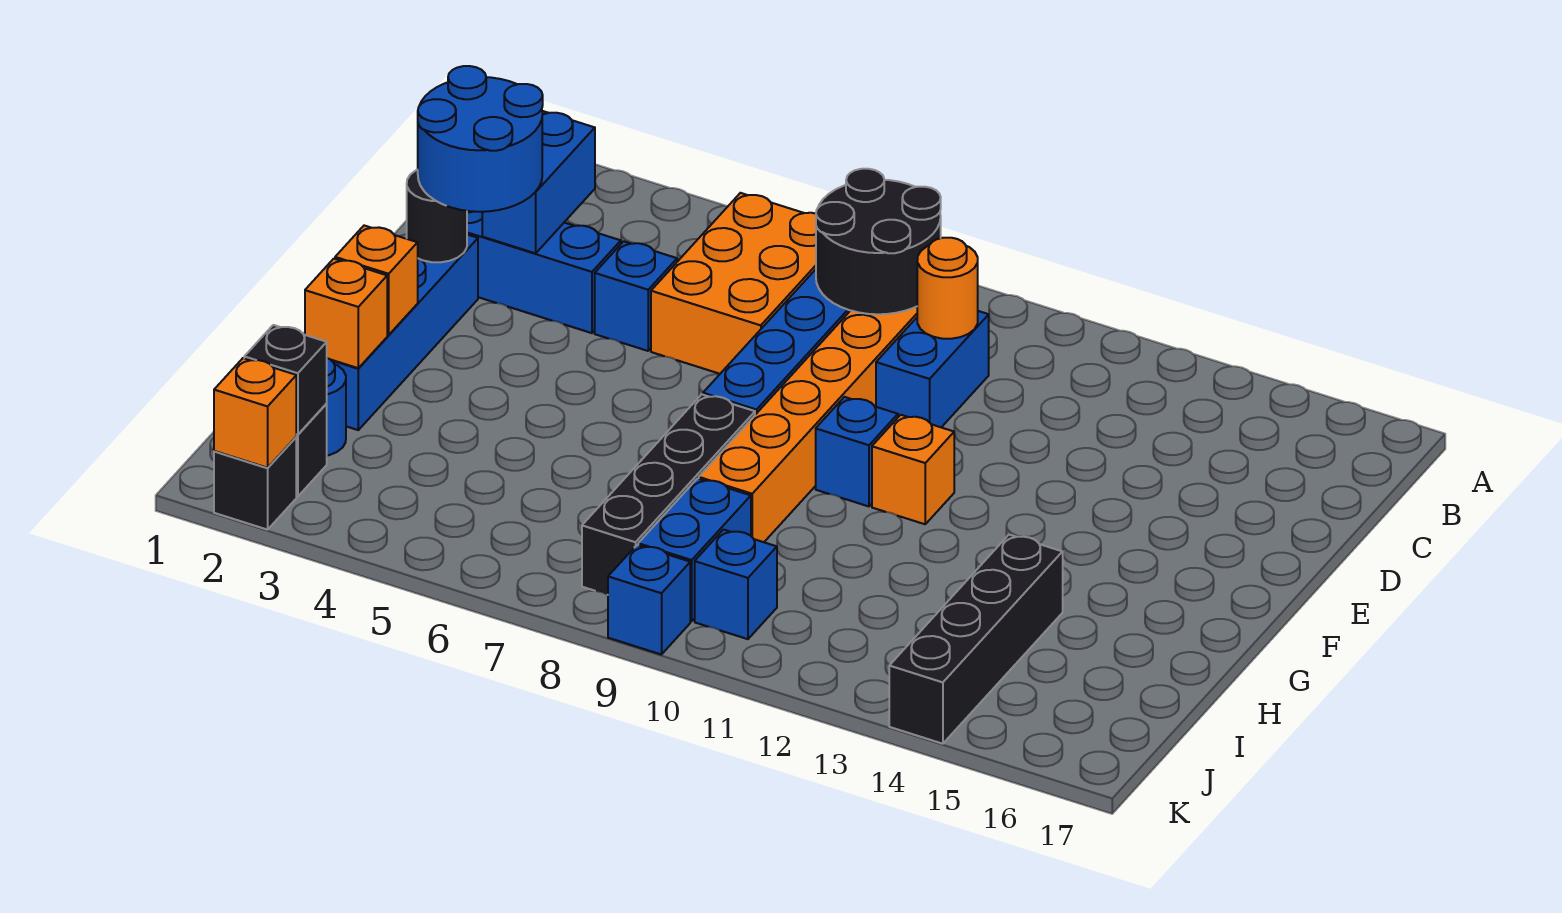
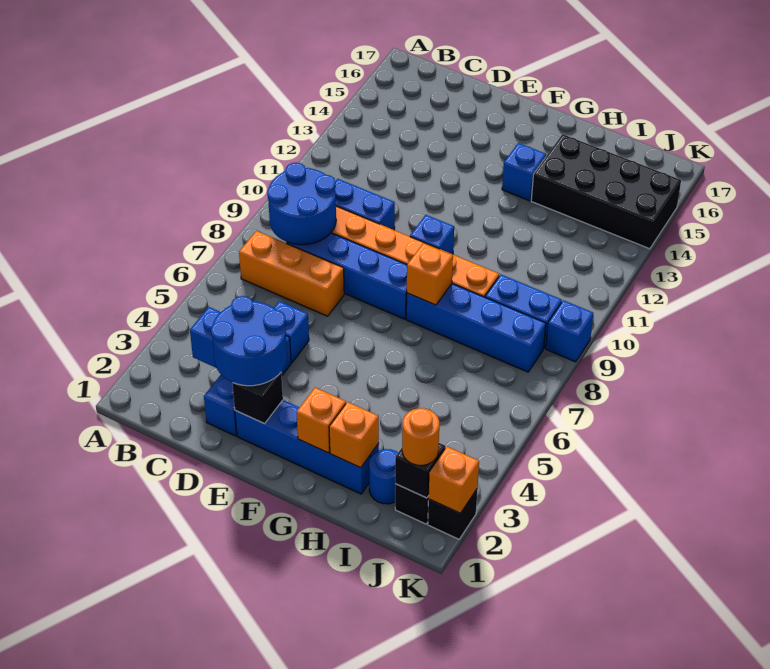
orange 2x3 brick [651,193,816,374] -> orange 1x3 brick [239,231,344,316]
black 2x2 round brick [816,169,941,314] -> blue 2x2 round brick [267,163,336,245]
orange 1x1 round brick [917,238,978,339] -> orange 1x1 round brick moved to [402,408,439,465]
black 1x1 round brick [407,170,467,262] -> black 1x1 brick [232,373,283,424]
orange 1x1 brick [872,415,954,524] -> orange 1x1 brick moved to [407,243,453,305]
black 1x4 brick [582,394,755,595] -> blue 1x4 brick [406,284,546,372]
black 1x4 brick [889,535,1063,744] -> black 2x4 brick [531,134,681,249]
blue 1x1 brick [695,530,777,639] -> blue 1x1 brick moved to [502,143,546,201]

